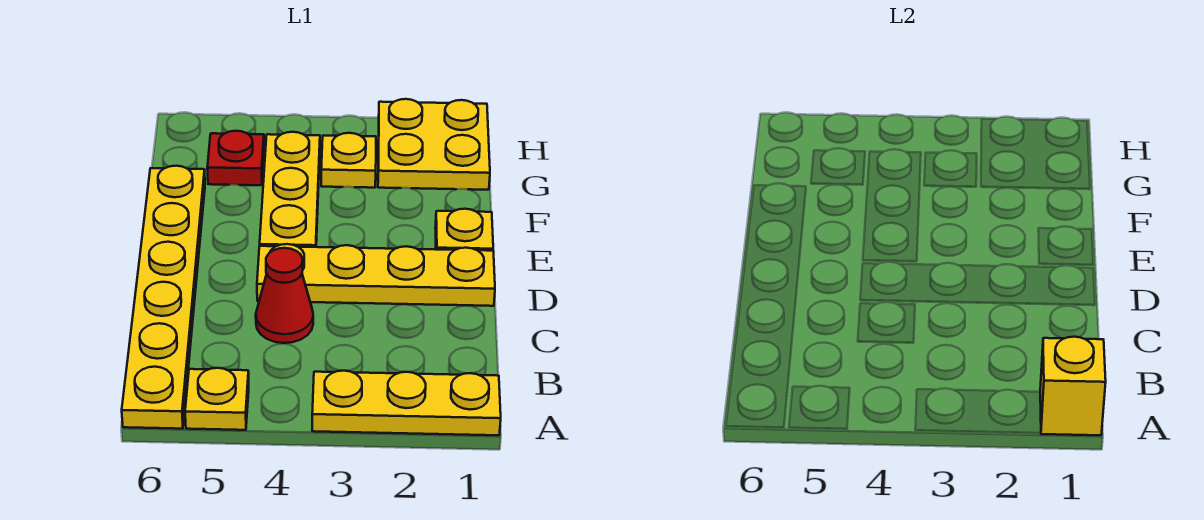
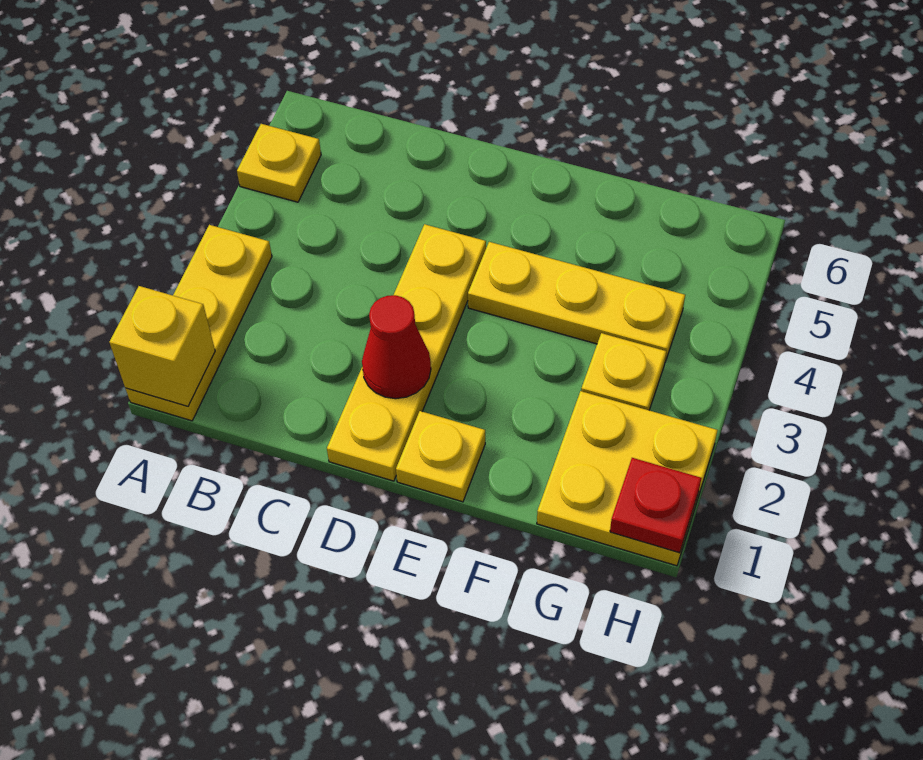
yellow 1x6 plate [122,166,205,429] -> none
red 1x1 cone [256,248,313,343] -> red 1x1 cone moved to [362,295,431,399]
red 1x1 plate [207,131,264,185] -> red 1x1 plate moved to [610,458,701,553]

